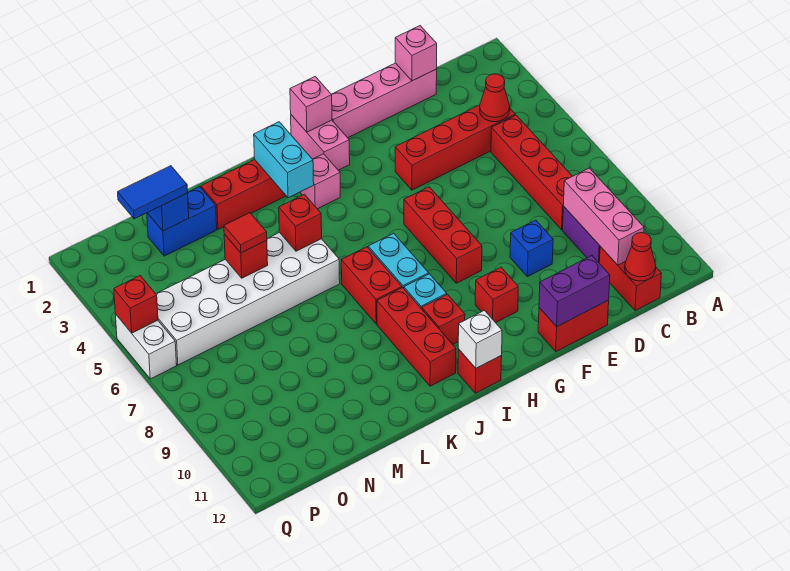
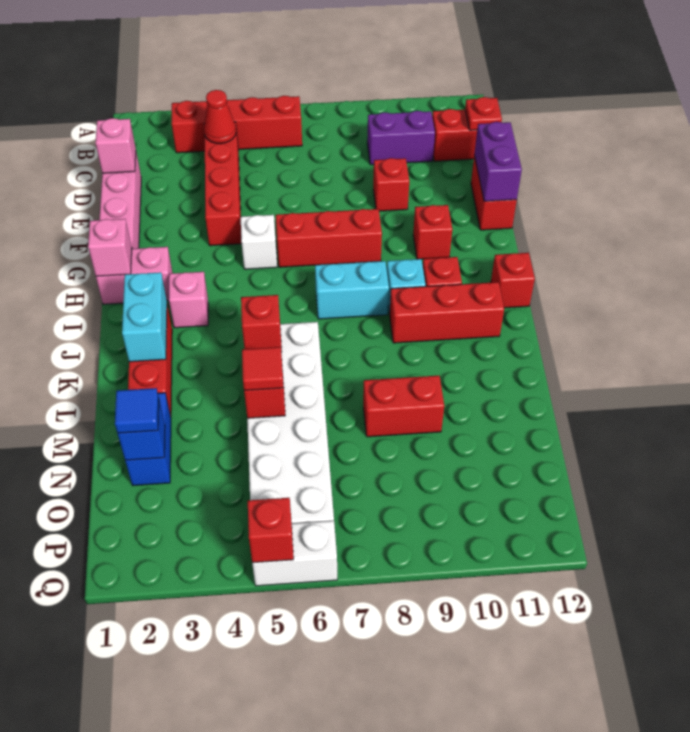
red 1x4 brick [491,115,572,230] -> red 1x4 brick moved to [172,96,302,153]
pink 1x3 brick [563,168,644,265] -> none
red 1x1 cone [625,233,656,281] -> red 1x1 plate [465,97,502,130]
blue 1x1 brick [510,220,553,277] -> red 1x1 brick [373,158,409,211]
white 1x1 brick [458,310,502,368] -> white 1x1 brick moved to [241,215,277,269]
cyan 1x2 brick [254,122,314,198] -> cyan 1x2 brick turned to [122,272,167,362]
red 1x2 brick [341,247,402,324] -> red 1x2 brick moved to [363,376,444,437]
blue 1x2 tile [118,166,188,219] -> blue 1x1 tile [115,388,159,433]

